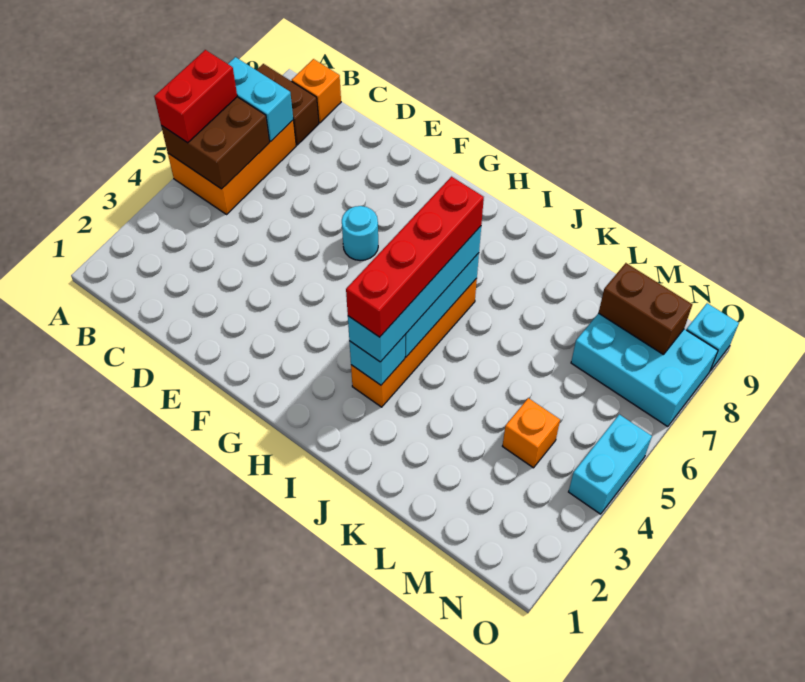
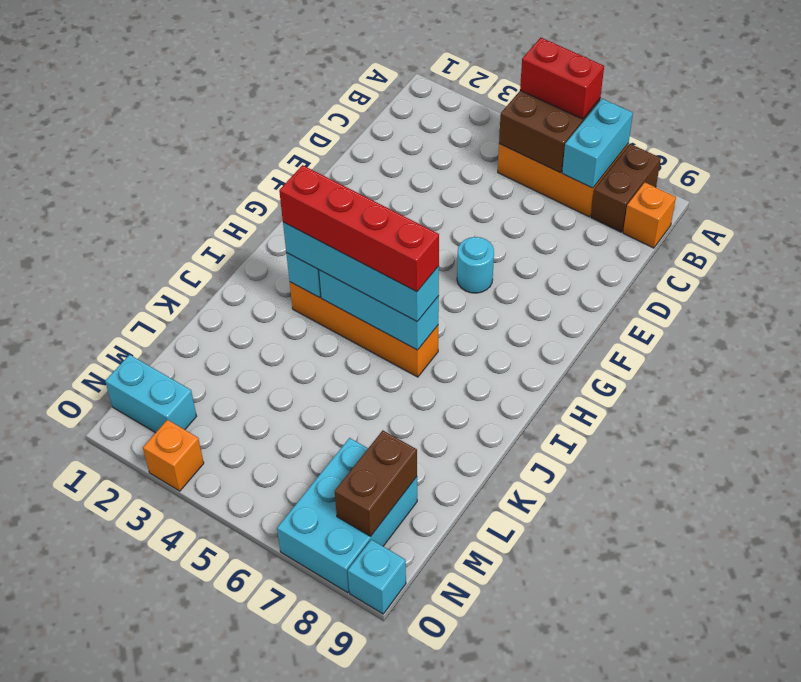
orange 1x1 brick [503,398,560,468] -> orange 1x1 brick moved to [143,420,204,491]
cyan 1x2 brick [569,414,652,514] -> cyan 1x2 brick moved to [105,355,197,433]

